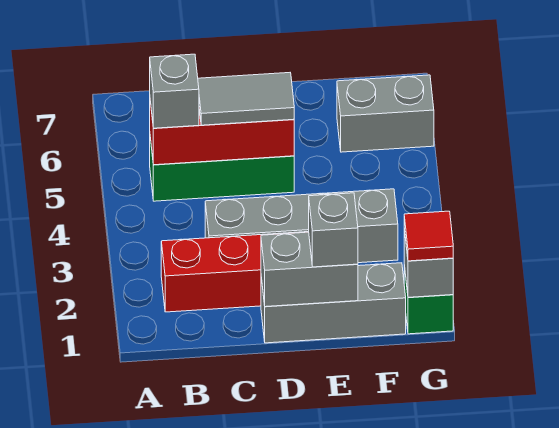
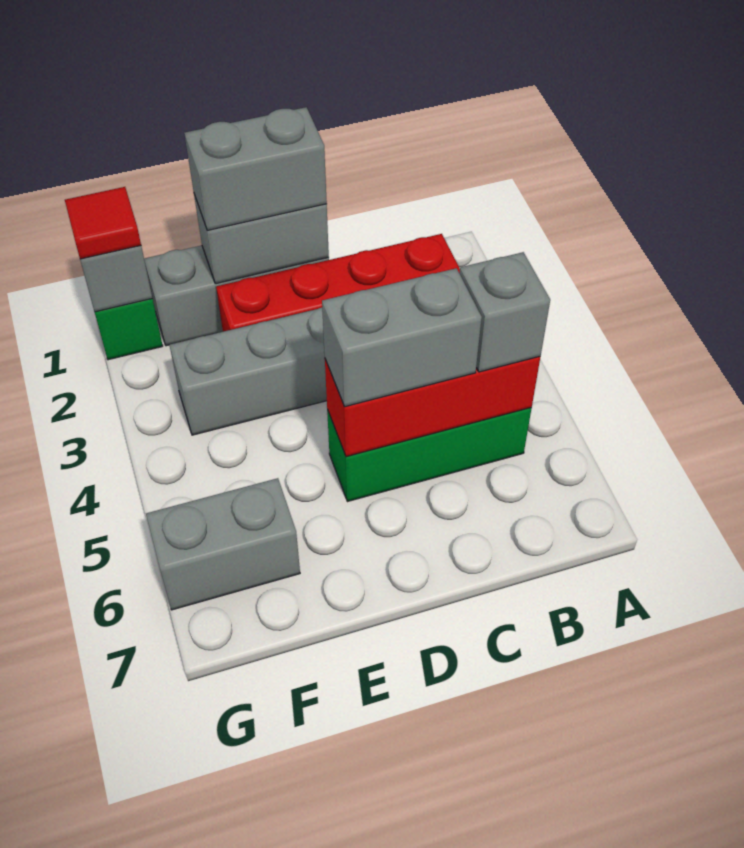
grey 1x2 tile [198,73,294,125] -> grey 1x2 brick [322,268,482,407]
grey 1x1 brick [309,193,358,267] -> grey 1x2 brick [184,107,327,230]

